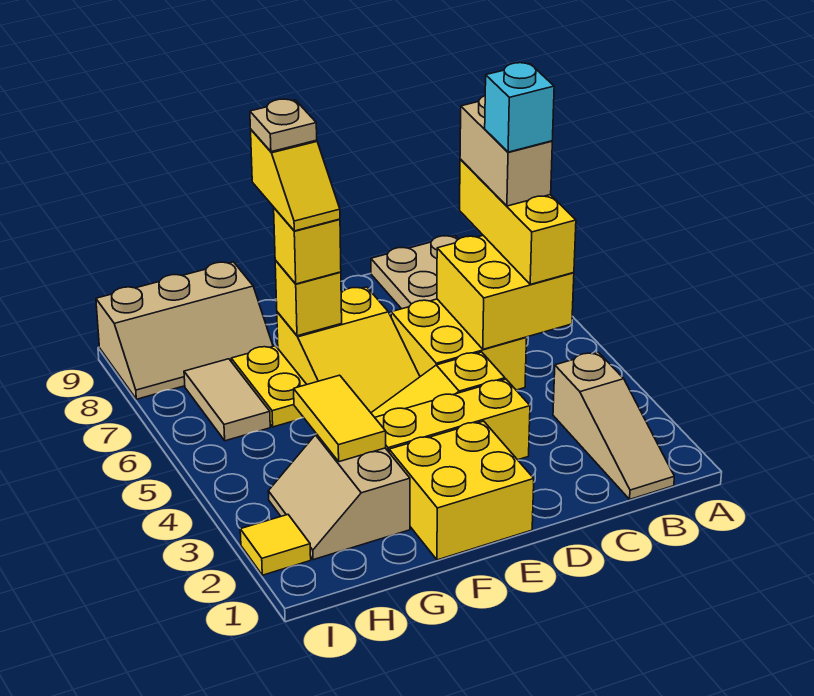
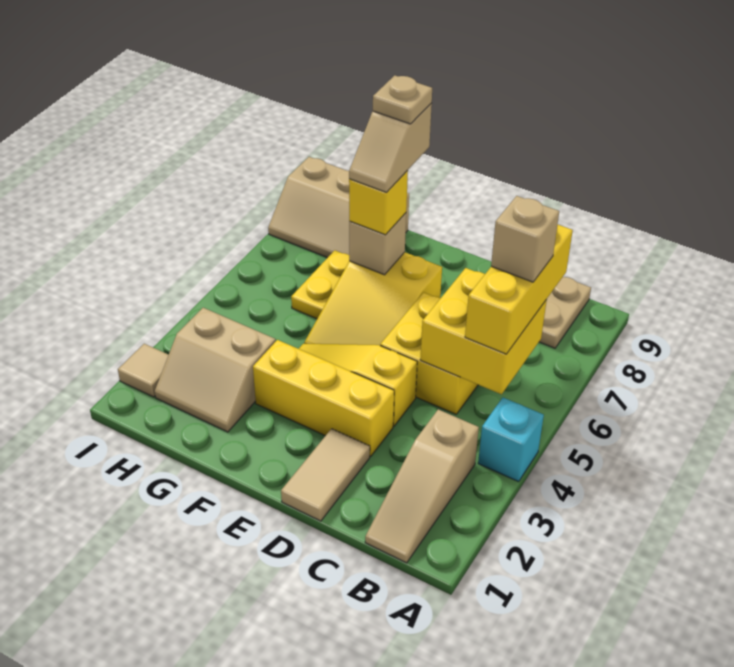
tan 1x2 brick [460,96,552,206] -> tan 1x1 brick [491,196,559,282]
cyan 1x1 brick [485,63,554,152] -> cyan 1x1 brick moved to [478,398,544,482]
yellow 2x2 brick [389,421,534,560] -> none
yellow 1x1 brick [275,260,342,336] -> tan 1x1 brick [349,213,406,275]
yellow 1x2 slope [251,130,340,231] -> tan 1x2 slope [349,103,432,192]
tan 2x2 slope [268,434,410,560] -> tan 2x2 slope turned to [155,308,276,432]
yellow 1x2 tile [294,375,386,462] -> none
tan 1x2 tile [184,359,270,441] -> tan 1x2 tile moved to [281,429,370,521]
yellow 1x1 tile [240,515,311,575] -> tan 1x1 tile [118,344,168,397]

